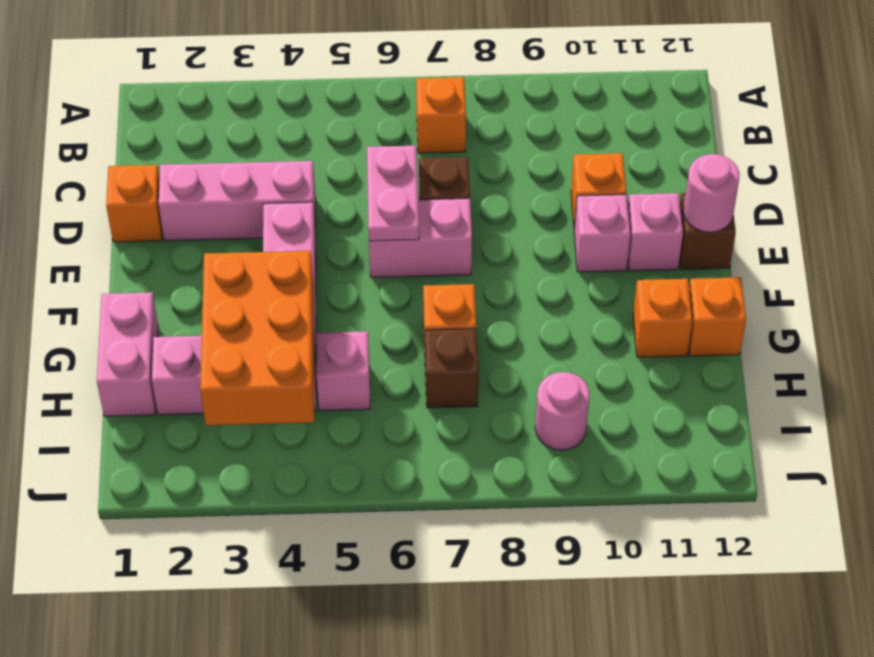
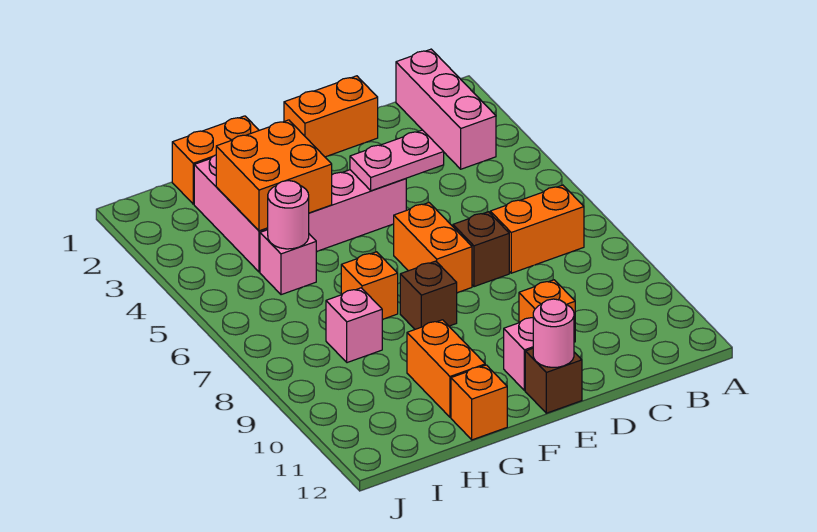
orange 1x1 brick [416,77,466,153] -> orange 1x2 brick [490,185,584,273]
orange 1x1 brick [106,165,162,242] -> orange 1x2 brick [284,76,378,157]
pink 1x3 brick [159,161,316,241] -> pink 1x3 brick moved to [396,49,496,169]
pink 1x2 plate [367,146,419,241] -> pink 1x2 plate moved to [350,130,444,191]
pink 1x2 brick [369,198,472,277] -> orange 1x2 brick [394,203,472,293]
pink 1x1 brick [574,195,630,272] -> pink 1x1 brick moved to [326,288,382,363]
pink 1x2 brick [97,292,159,416] -> orange 1x2 brick [172,116,259,204]
orange 2x3 brick [200,251,314,425] -> orange 2x2 brick [216,120,332,231]
orange 1x1 brick [633,279,692,357] -> orange 1x2 brick [407,320,485,417]
brown 1x1 brick [425,329,479,408] -> brown 1x1 brick moved to [400,261,457,329]
pink 1x1 round brick [535,372,590,450] -> pink 1x1 round brick moved to [268,181,309,249]

